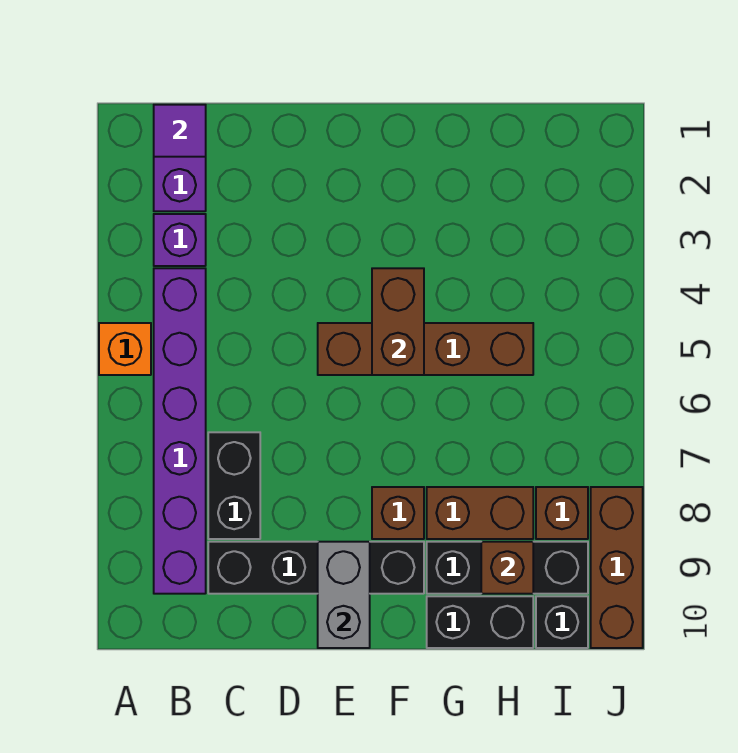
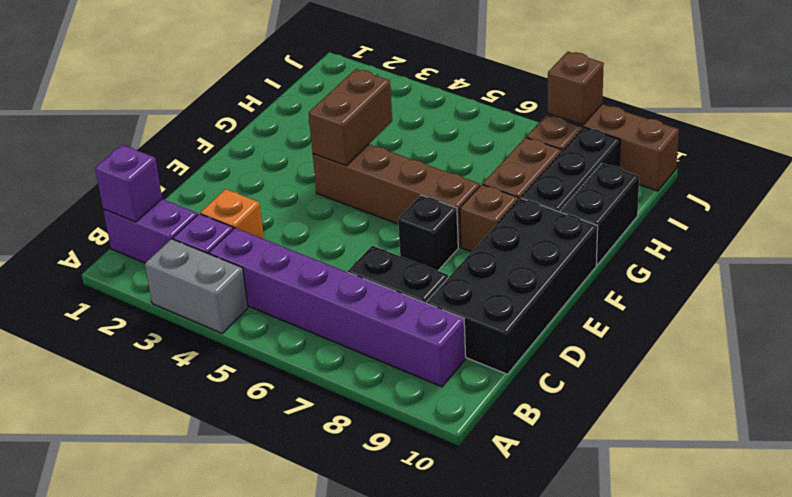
orange 1x1 brick [99,323,151,375] -> orange 1x1 brick moved to [200,189,264,239]
purple 1x1 tile [154,105,206,157] -> purple 1x1 brick [95,145,162,222]
black 1x4 brick [208,542,424,594] -> black 2x4 brick [427,198,598,374]
brown 1x4 brick [318,323,533,375] -> brown 1x4 brick turned to [313,144,480,247]
grey 1x2 brick [318,542,370,648] -> grey 1x2 brick moved to [145,239,248,333]
brown 1x2 brick [372,268,424,375] -> brown 1x2 brick turned to [309,69,392,166]
brown 1x1 brick [481,542,533,594] -> brown 1x1 brick moved to [548,52,604,125]
black 1x1 brick [536,596,588,648] -> black 1x1 brick moved to [398,195,458,271]

